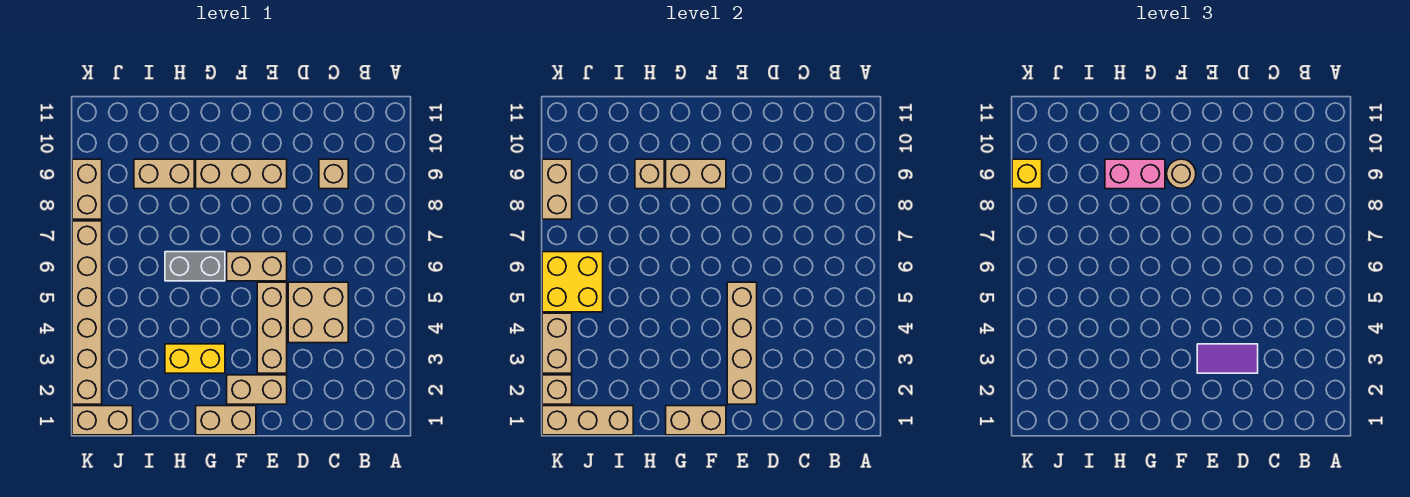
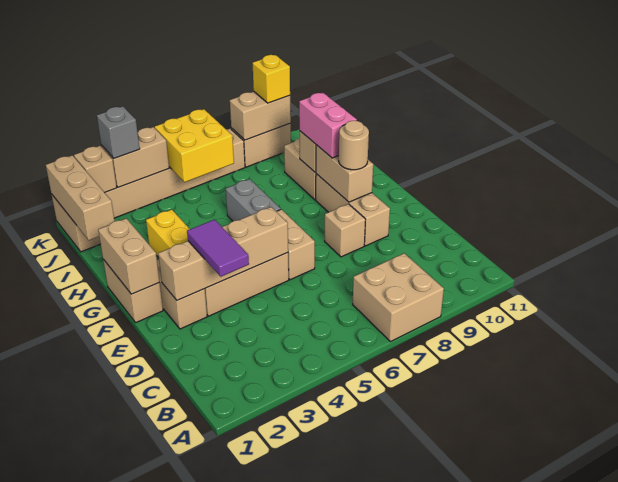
tan 2x2 brick [288,282,348,343] -> tan 2x2 brick moved to [353,253,444,342]
tan 1x1 brick [319,159,348,189] -> tan 1x1 brick moved to [325,204,366,257]
none -> grey 1x1 brick [97,106,140,158]

